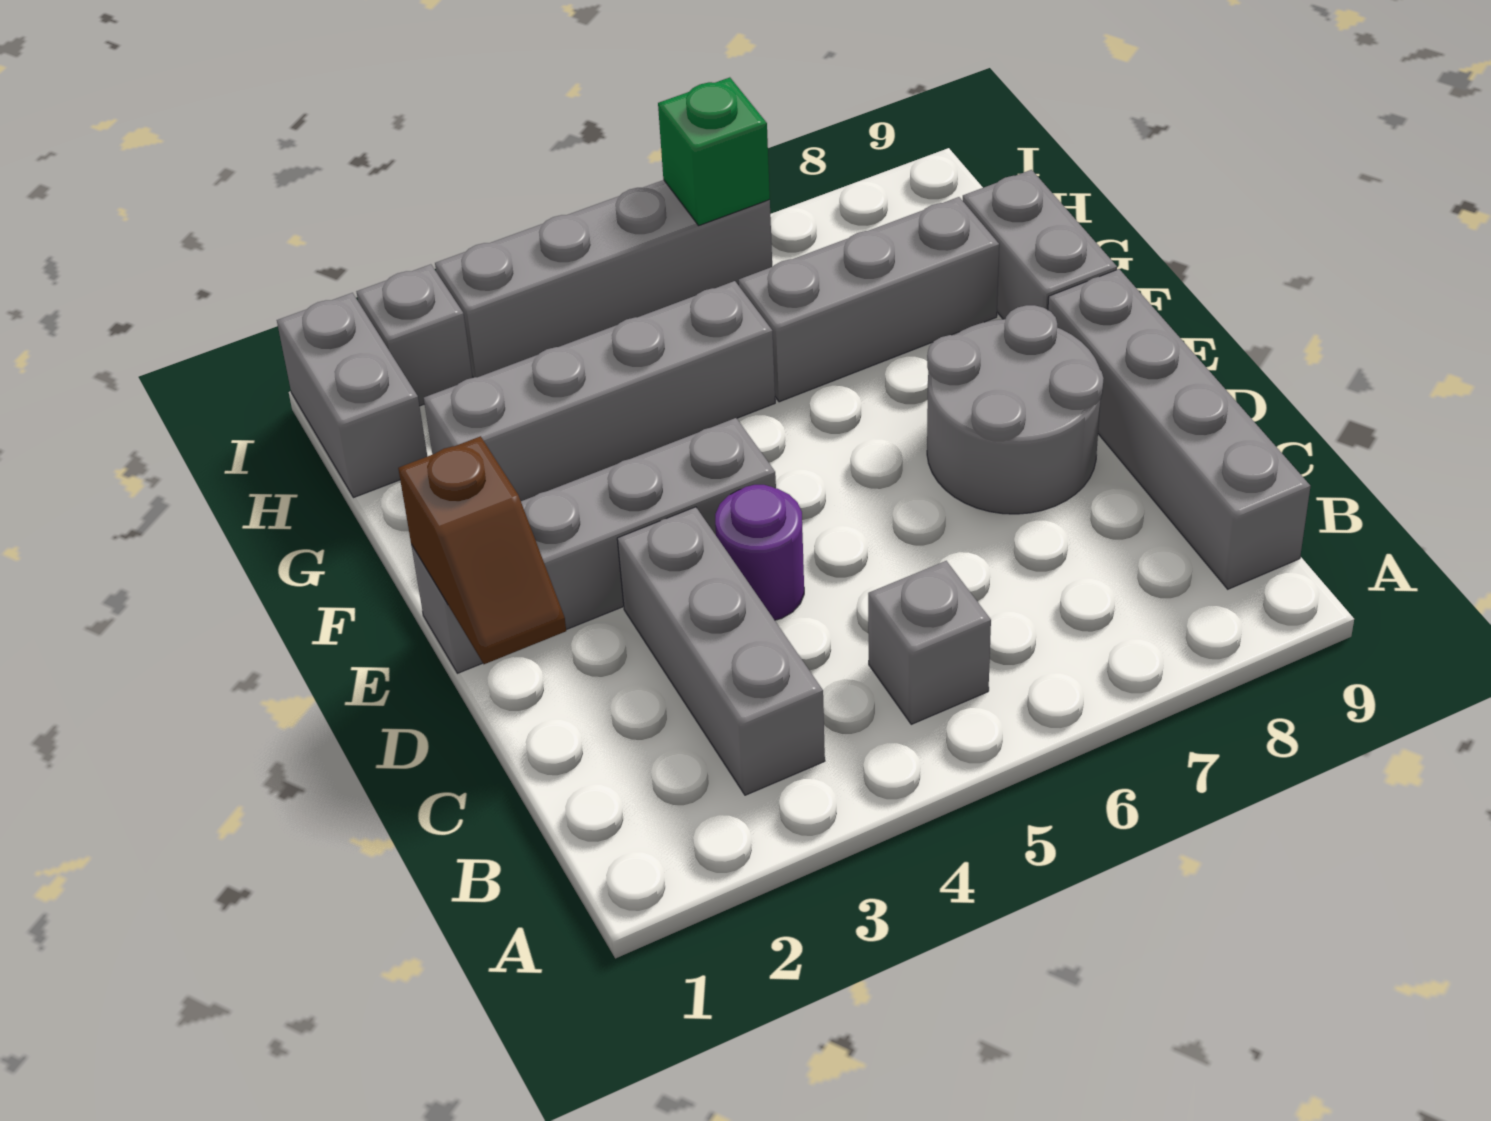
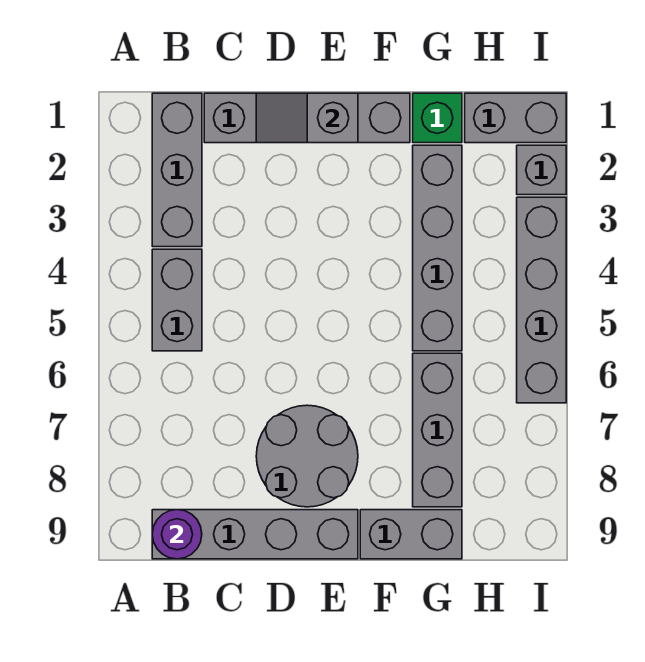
grey 1x3 brick [617,507,825,795] -> grey 1x3 brick turned to [152,93,202,247]
grey 1x1 brick [868,561,991,724] -> grey 1x2 brick [152,249,202,351]
brown 1x2 slope [398,436,566,664] -> grey 1x2 slope [256,93,358,143]
purple 1x1 round brick [715,485,804,620] -> purple 1x1 round brick moved to [152,510,202,559]
grey 1x4 brick [411,418,776,673] -> grey 1x4 brick turned to [204,93,410,143]
green 1x1 brick [658,77,770,225] -> green 1x1 brick moved to [413,93,462,143]

